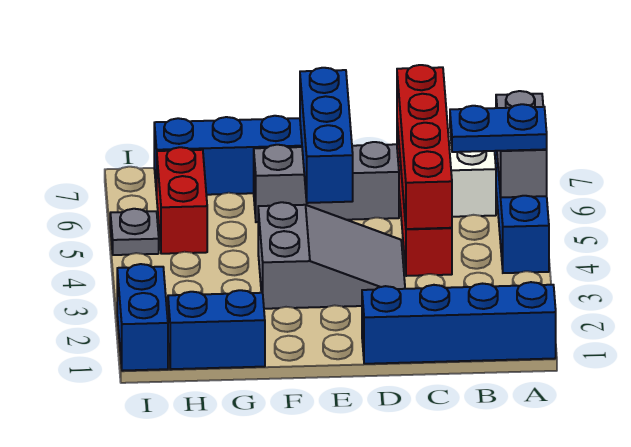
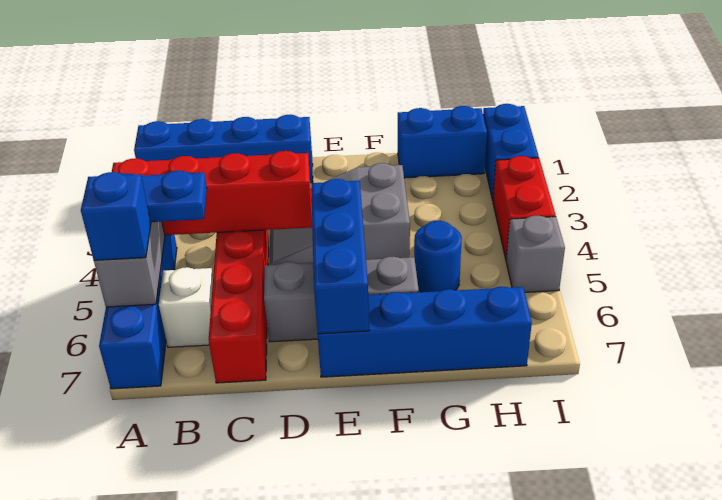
none -> blue 1x1 brick [81,172,151,260]
red 1x4 brick [397,65,452,229] -> red 1x4 brick turned to [112,151,312,235]
none -> blue 1x1 round brick [414,221,462,292]
red 1x2 brick [157,147,207,254] -> red 1x2 brick moved to [493,156,556,259]
grey 1x1 plate [110,209,159,255] -> grey 1x1 brick [506,216,565,292]

